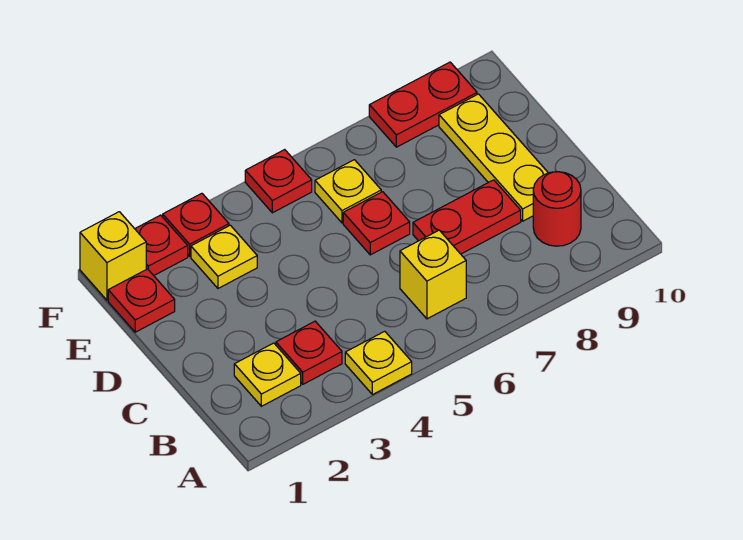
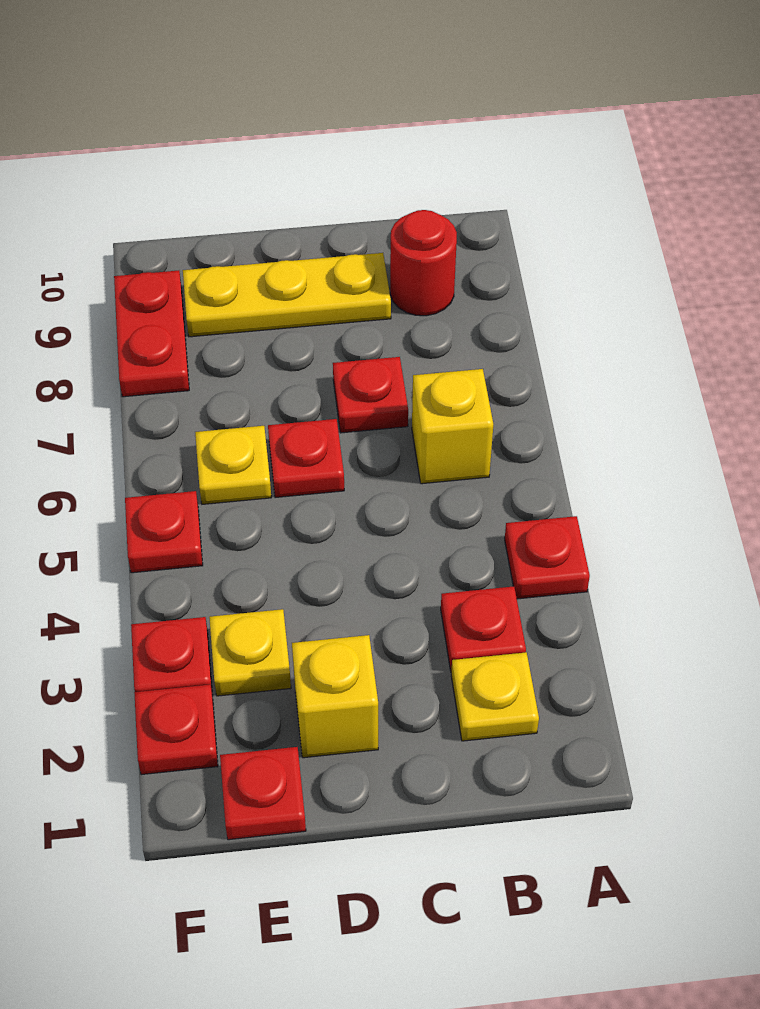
yellow 1x1 plate [345,331,412,395] -> red 1x1 plate [505,516,590,599]
red 1x2 plate [413,180,521,254] -> red 1x1 plate [333,357,408,433]
yellow 1x1 brick [80,212,146,300] -> yellow 1x1 brick moved to [292,635,378,758]

